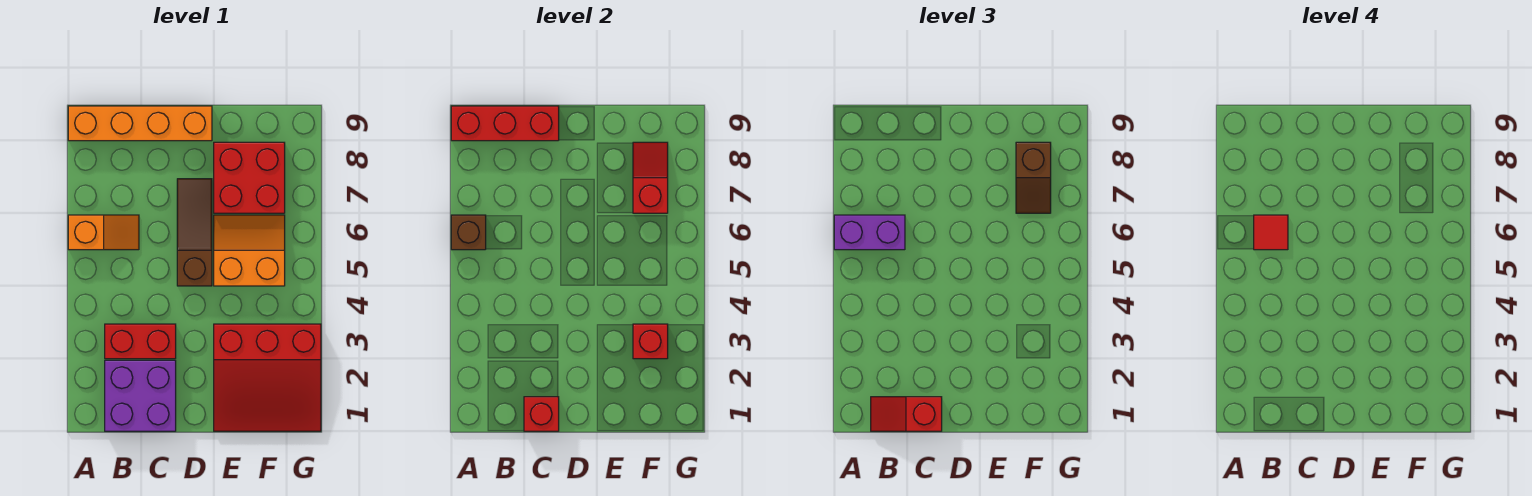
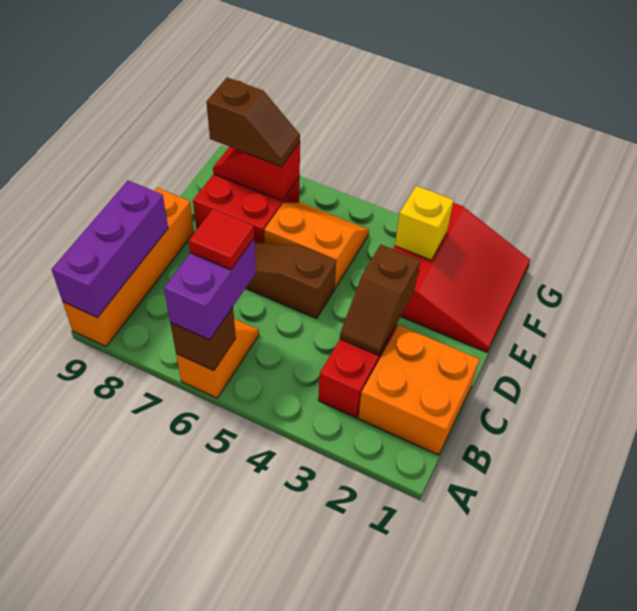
red 1x3 brick [451,106,559,141] -> purple 1x3 brick [52,181,168,318]
purple 2x2 brick [105,360,176,431] -> orange 2x2 brick [358,325,480,455]
red 1x2 slope [871,397,942,431] -> none
red 1x1 brick [524,397,559,431] -> none
none -> brown 1x2 slope [340,245,420,355]
orange 2x2 slope [214,215,285,286] -> orange 2x2 slope turned to [264,203,369,289]
red 1x1 brick [633,324,668,359] -> yellow 1x1 brick [395,186,454,260]

